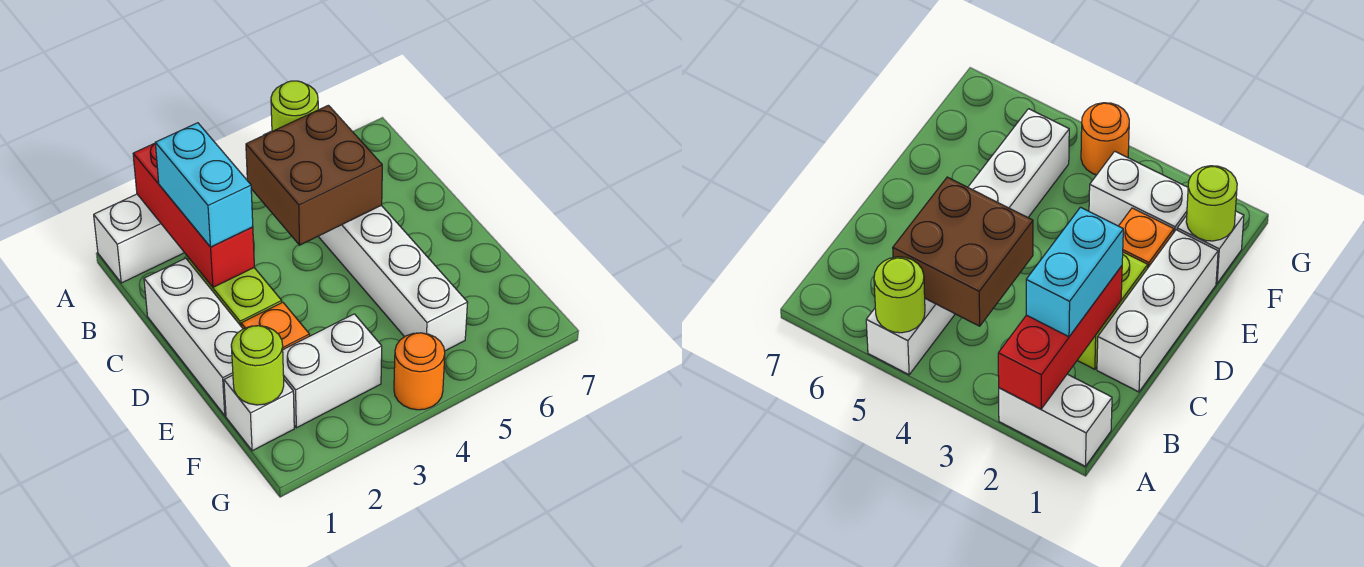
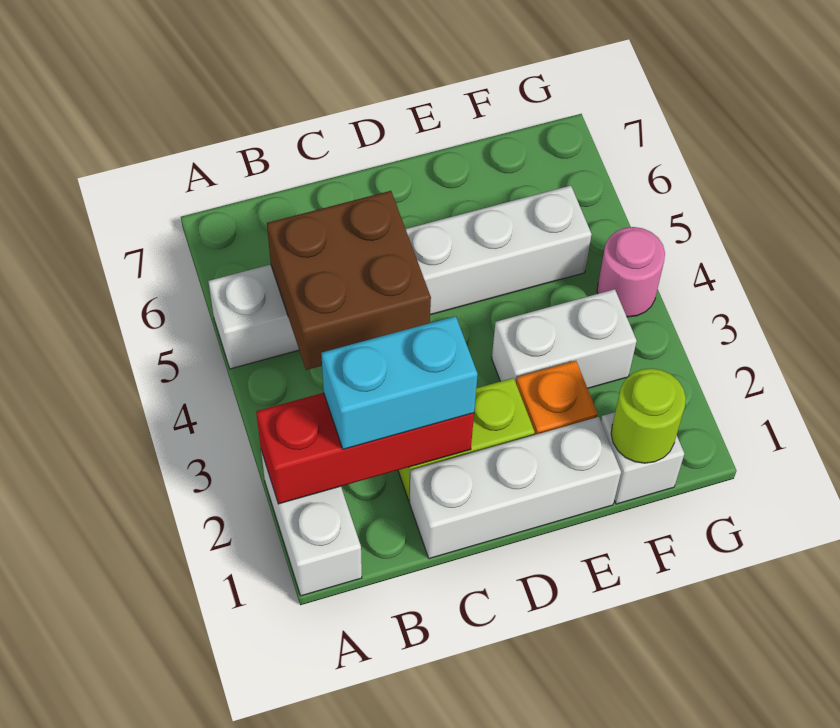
lime 1x1 round brick [271,81,318,132] -> none
white 1x2 brick [283,314,382,428] -> white 1x2 brick turned to [492,289,637,388]
orange 1x1 round brick [394,333,445,410] -> pink 1x1 round brick [597,227,665,317]

